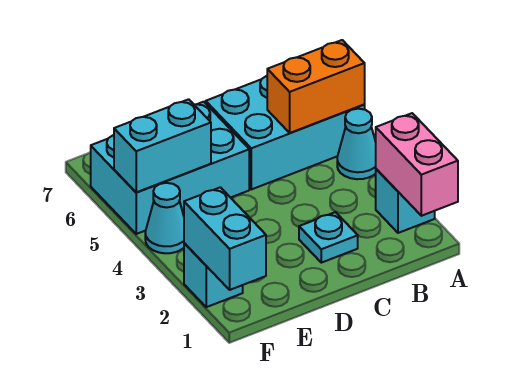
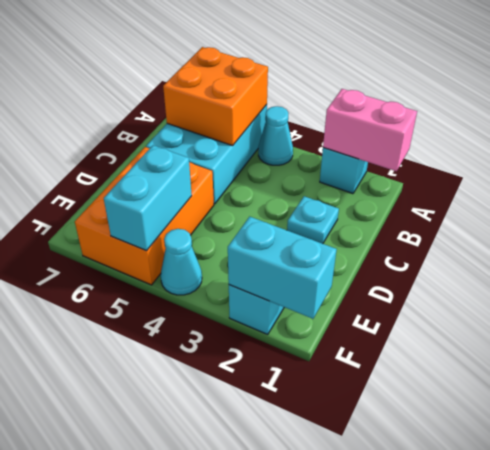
orange 1x2 brick [267,40,365,133] -> orange 2x2 brick [163,47,268,146]
cyan 2x3 brick [91,102,249,234] -> orange 2x3 brick [75,147,214,285]

